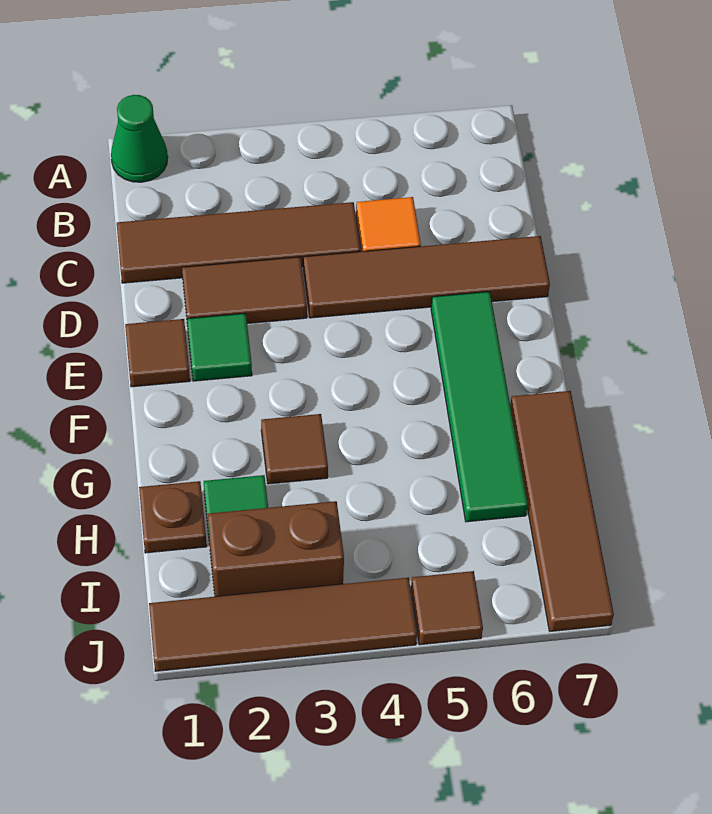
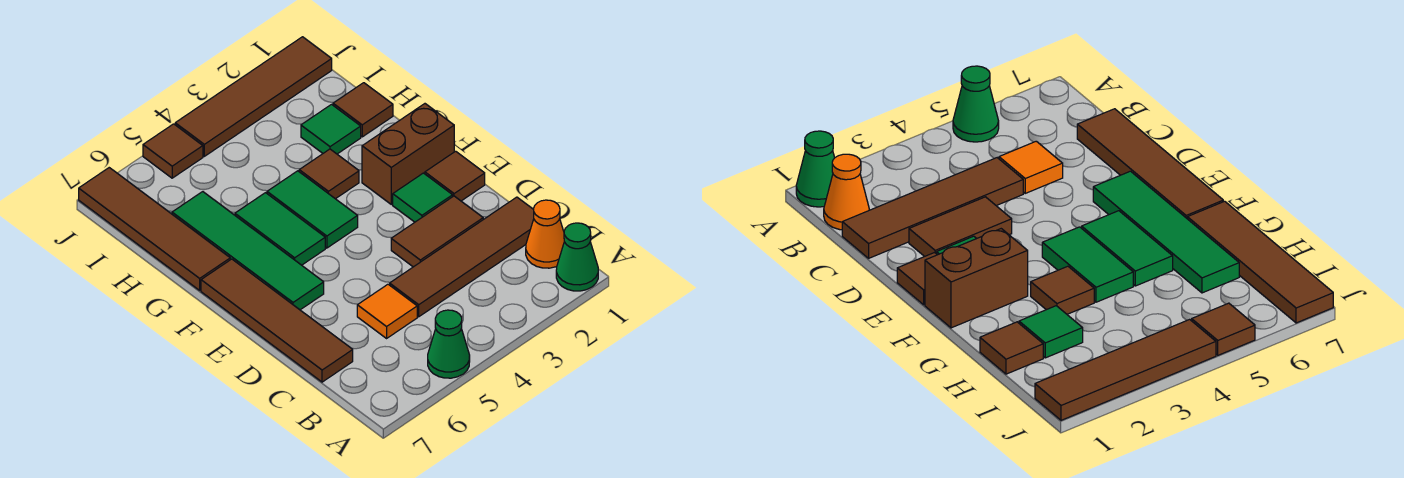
none -> green 1x1 cone [428,310,470,378]
none -> orange 1x1 cone [526,200,564,268]
brown 1x4 tile [303,236,550,318] -> brown 1x4 tile turned to [201,259,353,382]
none -> green 1x2 tile [267,171,358,248]
none -> green 1x2 tile [235,193,325,265]
brown 1x1 plate [139,481,207,553] -> brown 1x1 tile [333,83,393,137]
brown 1x2 brick [208,501,344,597] -> brown 1x2 brick moved to [362,104,454,204]

